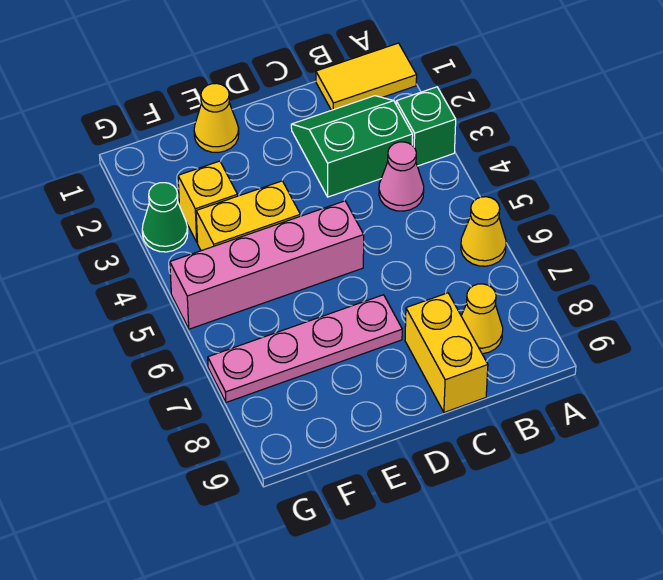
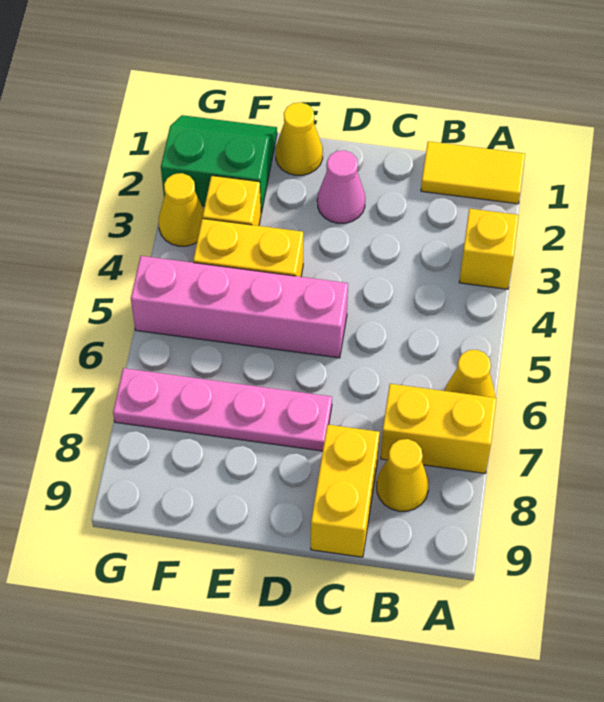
green 1x1 brick [396,87,456,166] -> yellow 1x1 brick [459,209,519,289]
none -> yellow 1x2 brick [381,384,497,473]
green 2x2 slope [291,96,413,197] -> green 2x2 slope moved to [161,115,277,213]
pink 1x1 cone [379,142,424,211] -> pink 1x1 cone moved to [317,150,365,223]
green 1x1 cone [142,183,188,252] -> yellow 1x1 cone [159,173,204,246]

